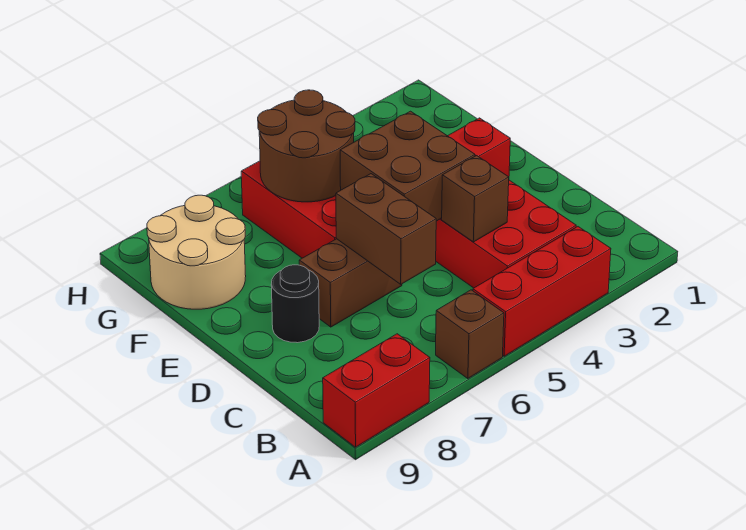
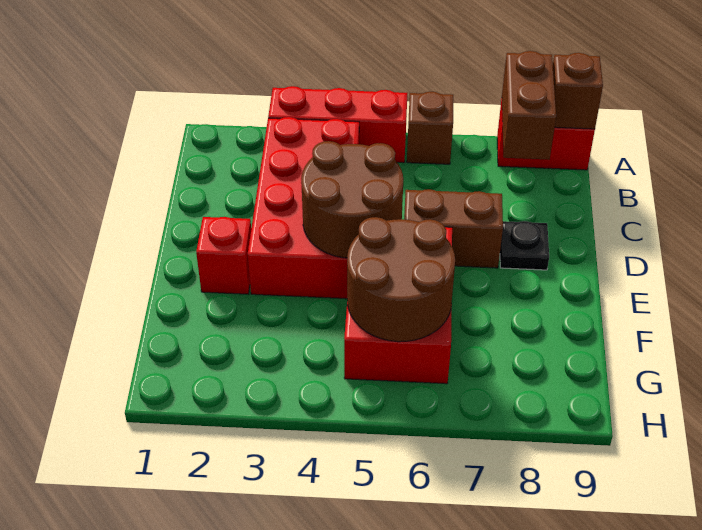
brown 1x1 brick [442,156,509,242] -> brown 1x1 brick moved to [553,53,603,129]
brown 1x2 brick [336,174,436,284] -> brown 1x2 brick moved to [502,51,556,160]
brown 2x2 brick [340,111,475,221] -> brown 2x2 round brick [301,141,403,258]
black 1x1 round brick [271,265,319,343] -> black 1x1 plate [500,221,549,270]
tan 2x2 round brick [147,195,246,309] -> none

